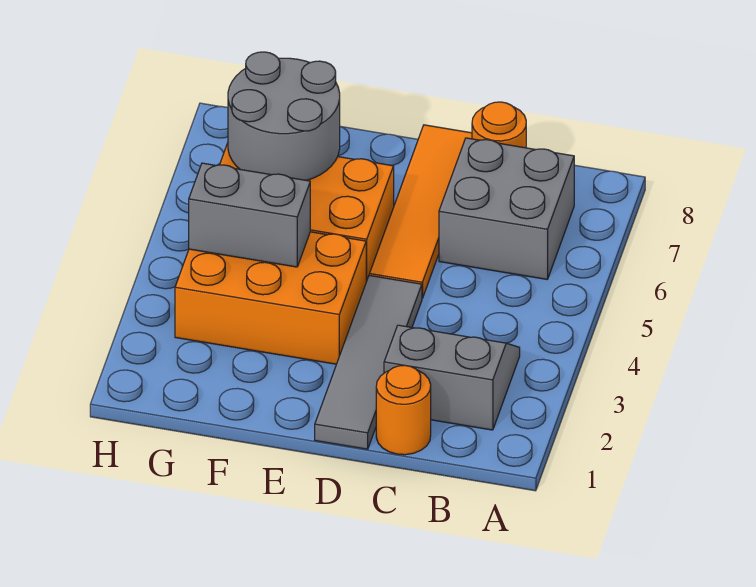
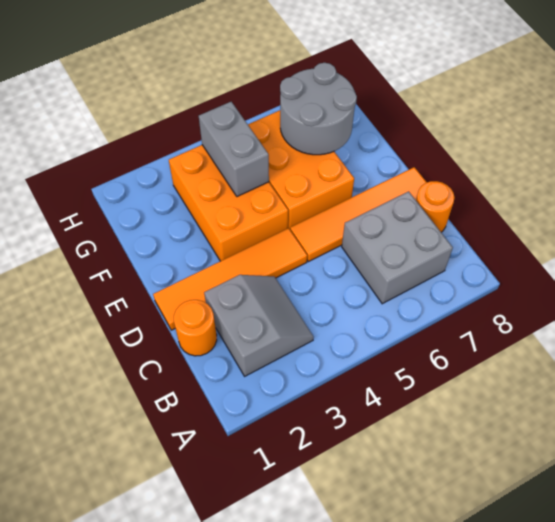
grey 1x4 tile [315,275,422,449] -> orange 1x4 tile [153,228,307,330]

